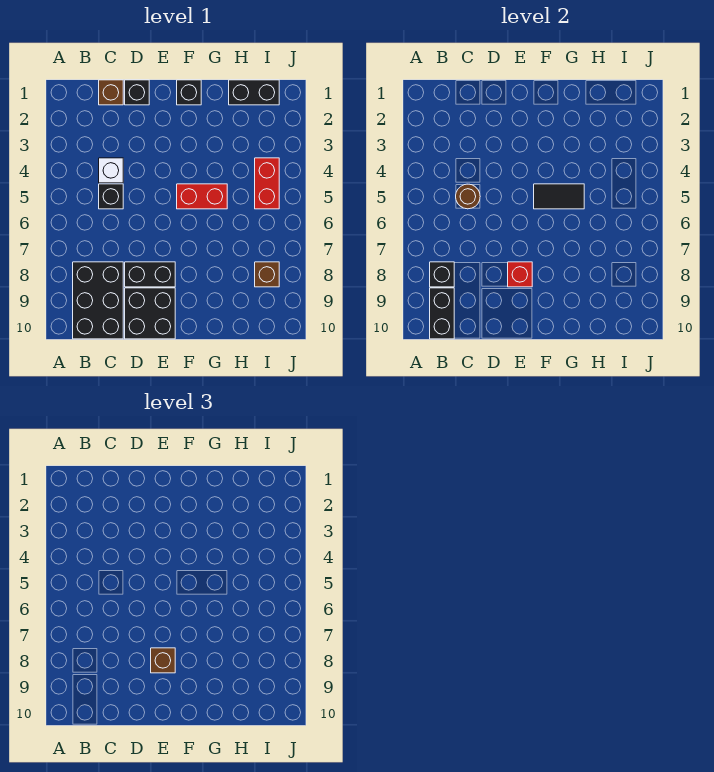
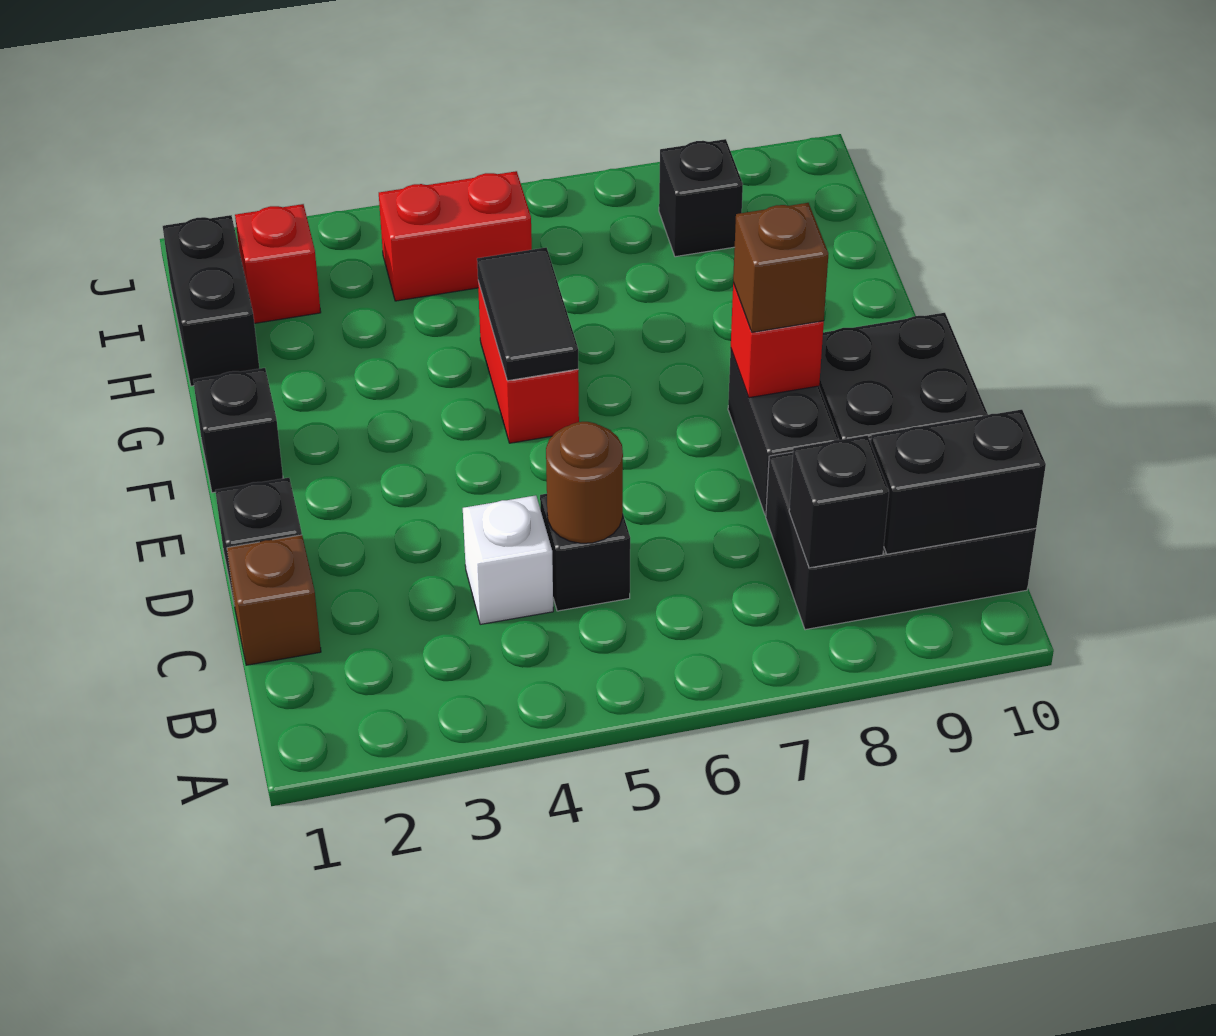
none -> red 1x1 brick [235,204,321,323]
brown 1x1 brick [255,262,279,287] -> black 1x1 brick [659,139,743,257]

